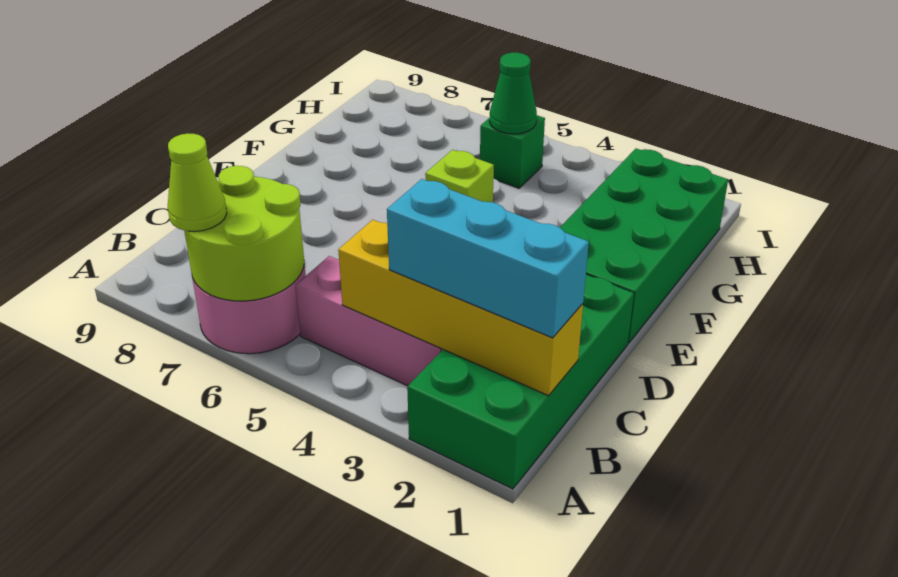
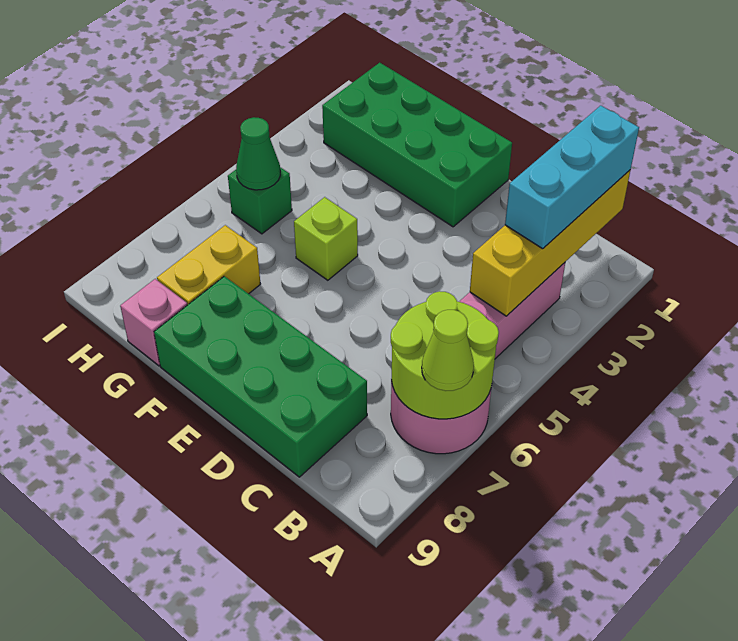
green 2x4 brick [407,274,634,489] -> green 2x4 brick moved to [154,276,367,477]
none -> yellow 1x2 brick [157,225,260,305]
none -> pink 1x1 brick [120,279,187,366]

